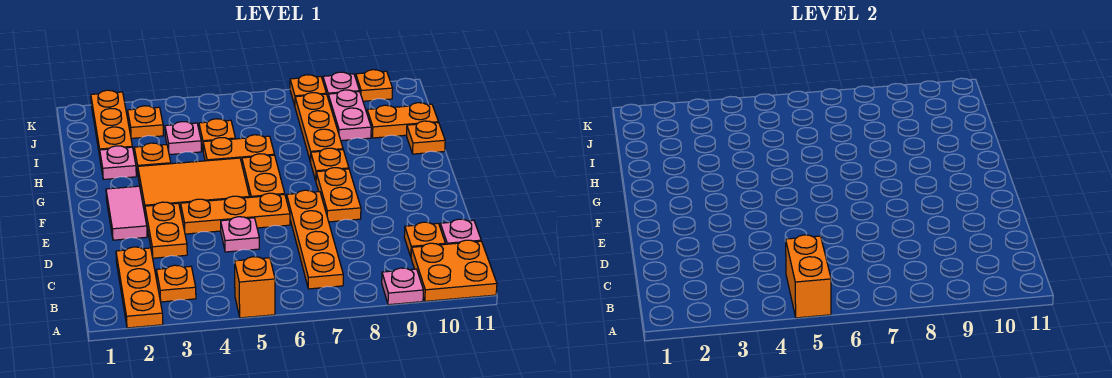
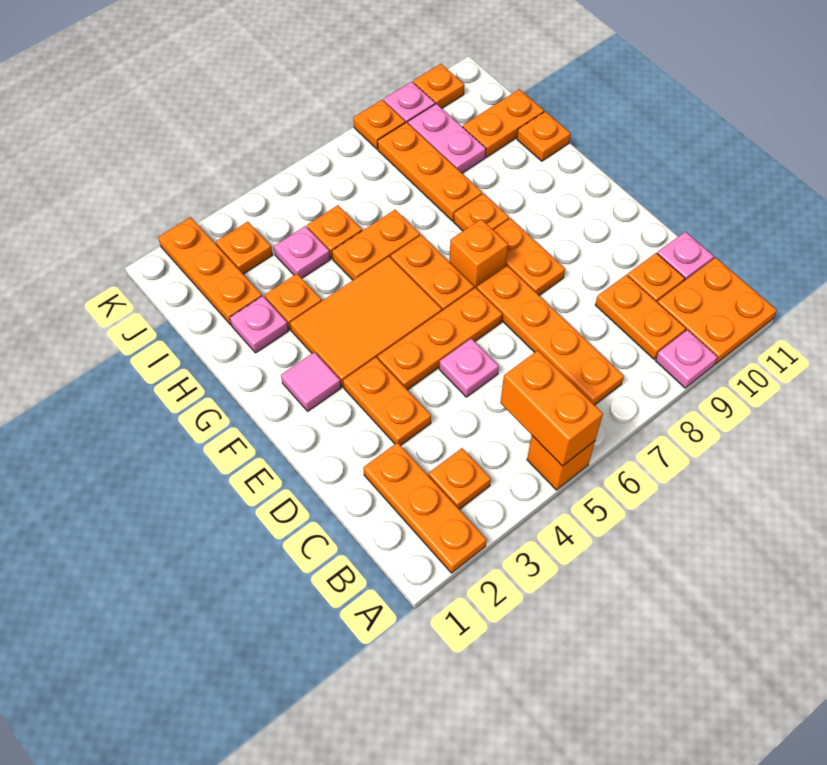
none -> orange 1x2 plate [595,275,686,359]
pink 1x2 tile [106,186,147,240] -> pink 1x1 tile [281,352,341,411]
none -> orange 1x1 brick [450,219,508,288]

